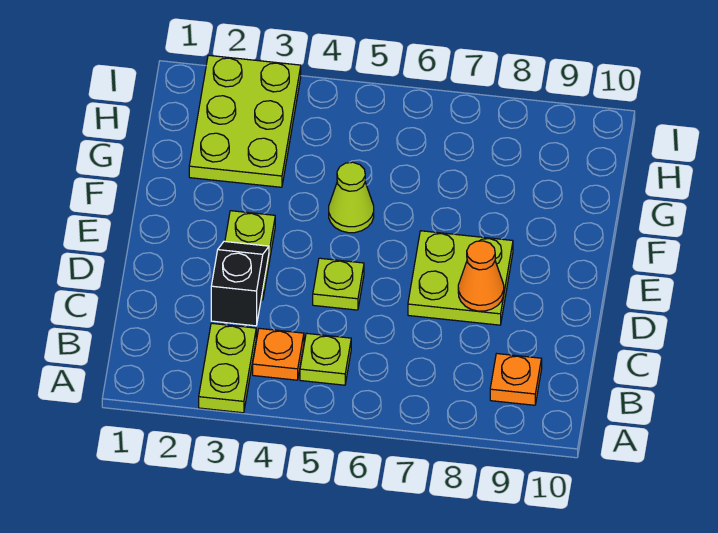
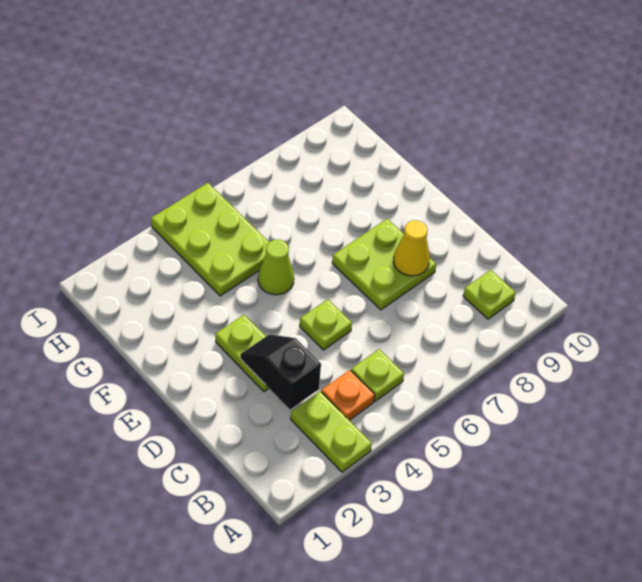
orange 1x1 plate [490,354,542,405] -> lime 1x1 plate [463,270,516,319]
orange 1x1 cone [458,241,504,311] -> yellow 1x1 cone [393,220,430,276]
lime 2x3 plate [189,55,301,187] -> lime 2x3 plate moved to [151,183,269,296]

